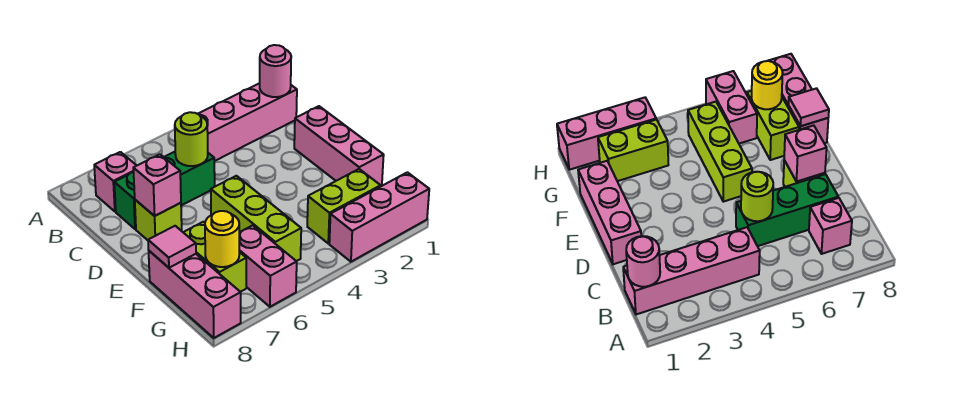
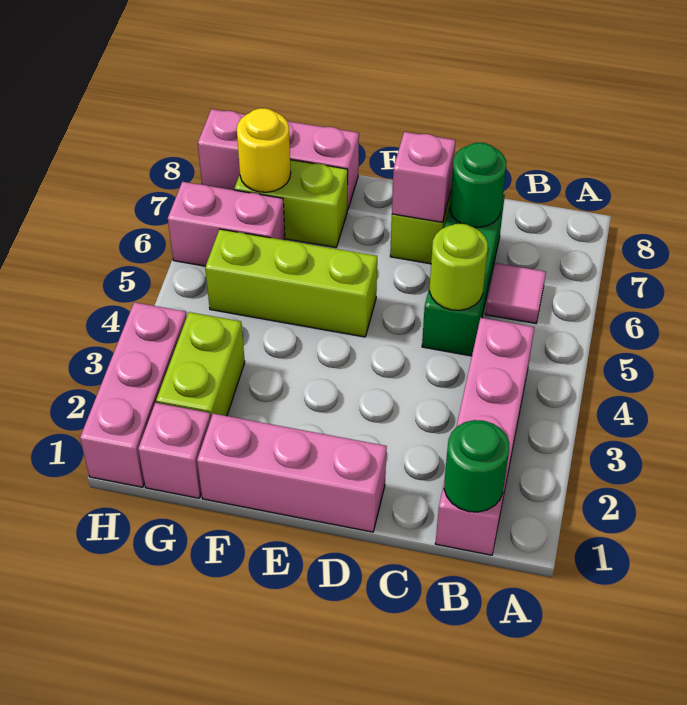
pink 1x1 round brick [260,45,291,97] -> green 1x1 round brick [444,420,509,512]
pink 1x1 brick [94,152,137,211] -> pink 1x1 brick moved to [138,403,211,498]
none -> green 1x1 round brick [450,143,506,227]
pink 1x1 tile [148,226,196,268] -> pink 1x1 tile moved to [485,263,546,323]

